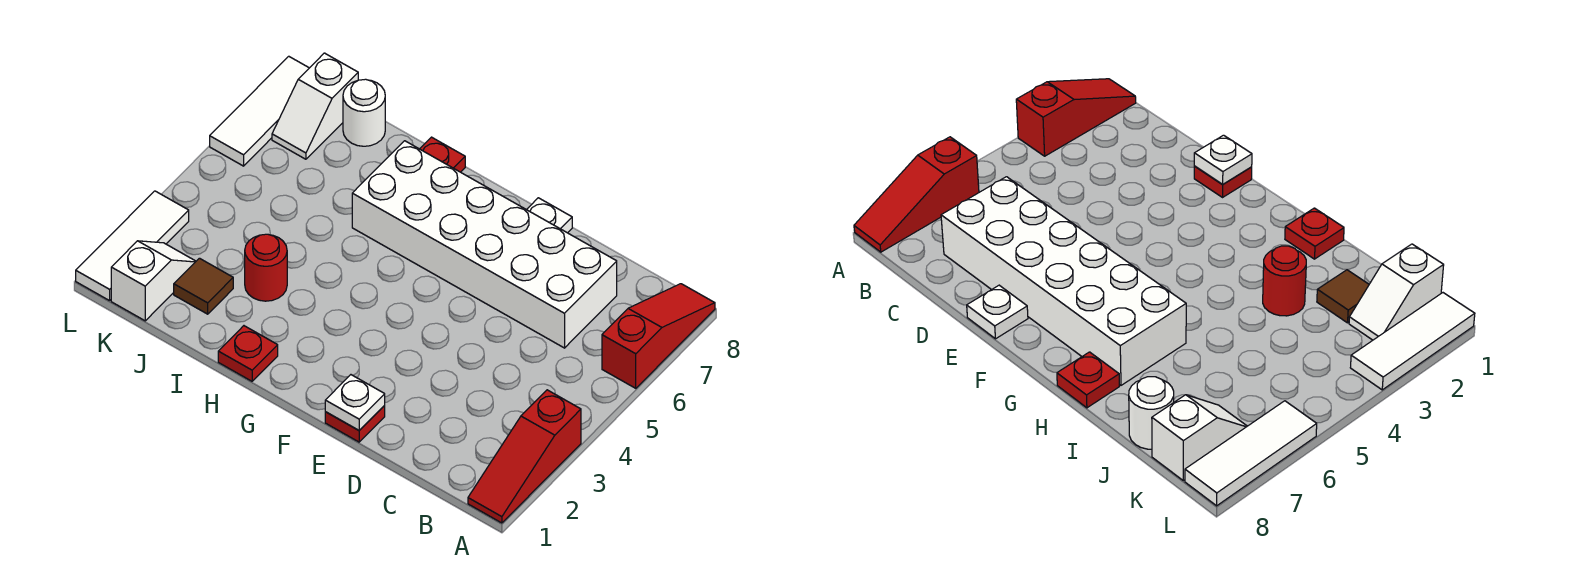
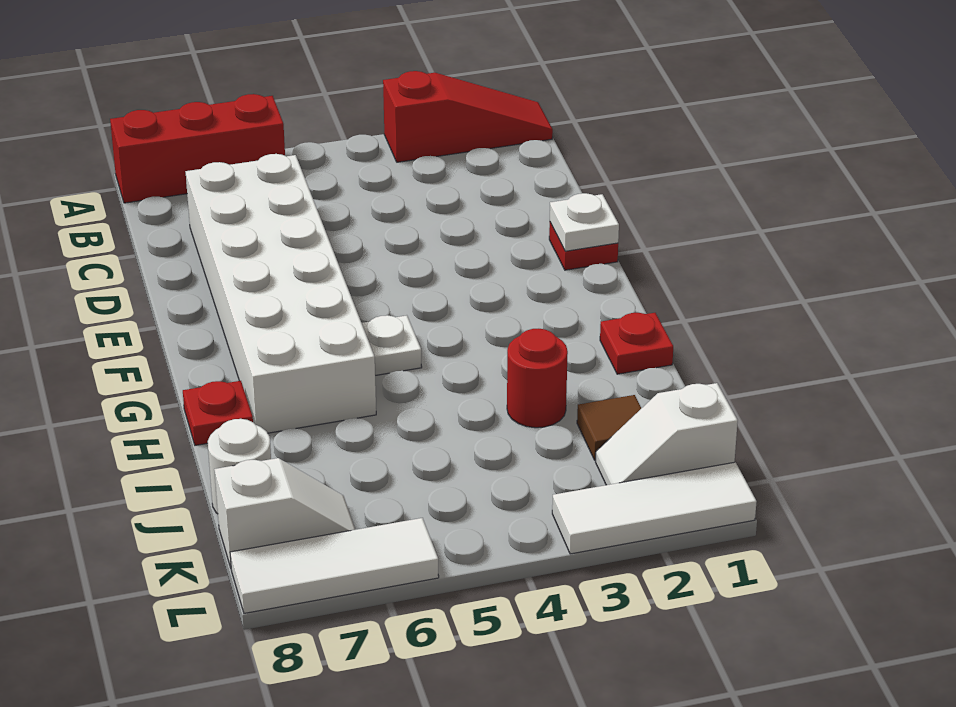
red 1x3 slope [602,284,715,388] -> red 1x3 brick [110,94,285,203]
white 1x1 plate [527,198,572,233] -> white 1x1 plate moved to [362,315,422,376]

